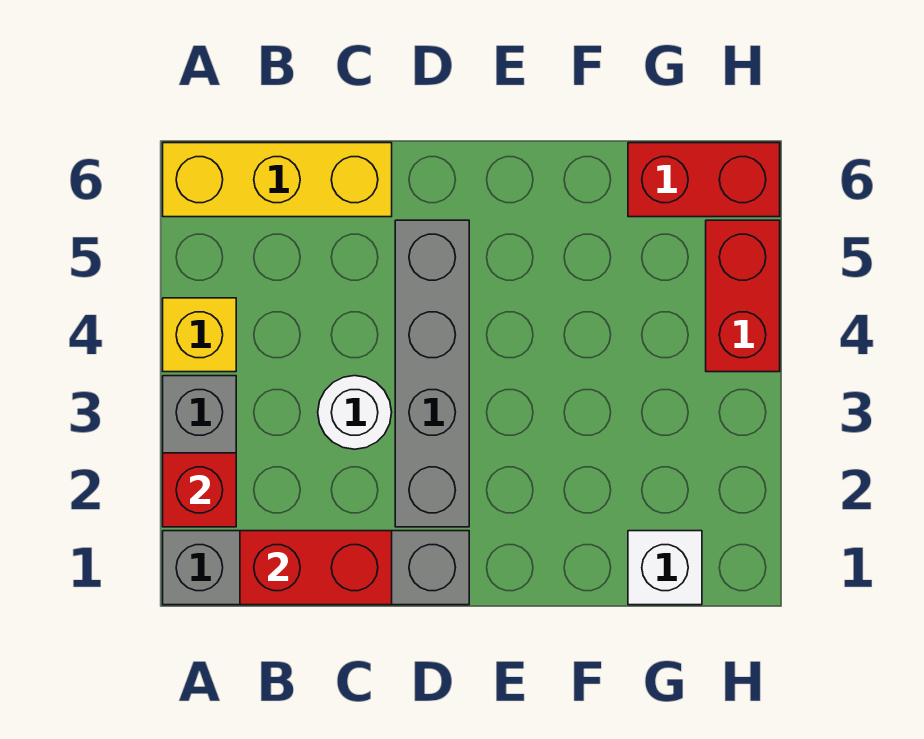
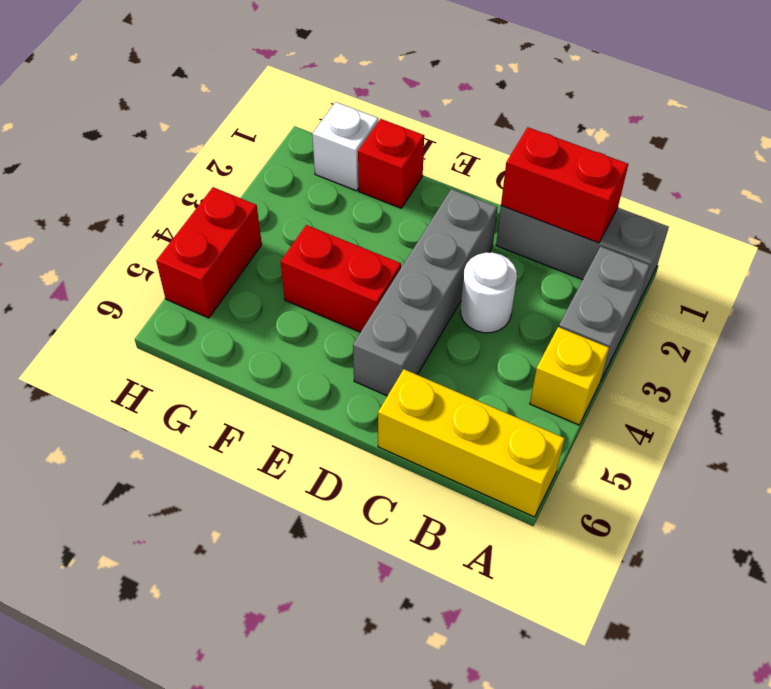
grey 1x4 brick [163,531,469,605] -> grey 1x3 brick [496,206,669,302]
red 1x1 brick [163,453,236,527] -> red 1x1 brick moved to [358,119,424,208]
red 1x2 brick [628,143,780,217] -> red 1x2 brick moved to [281,225,401,332]

